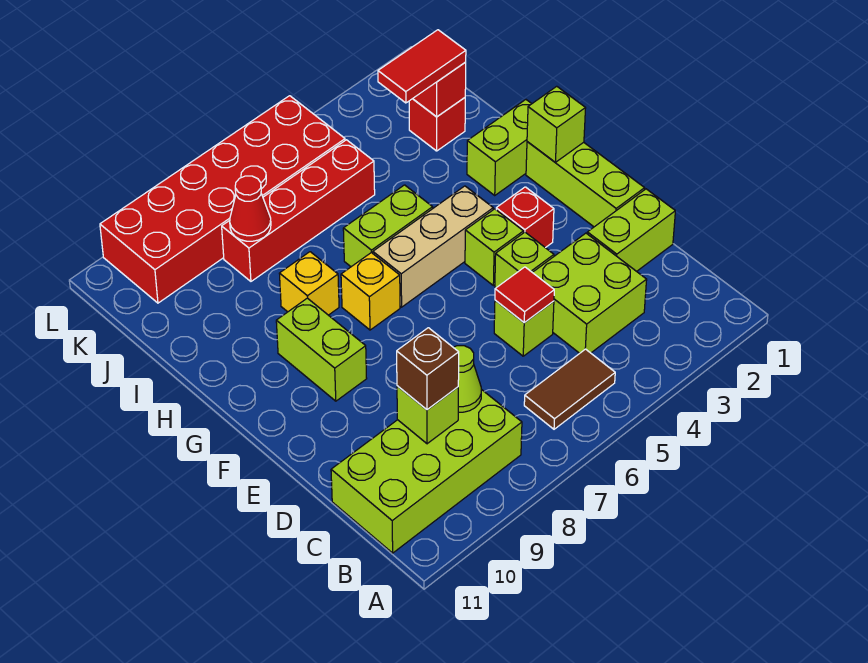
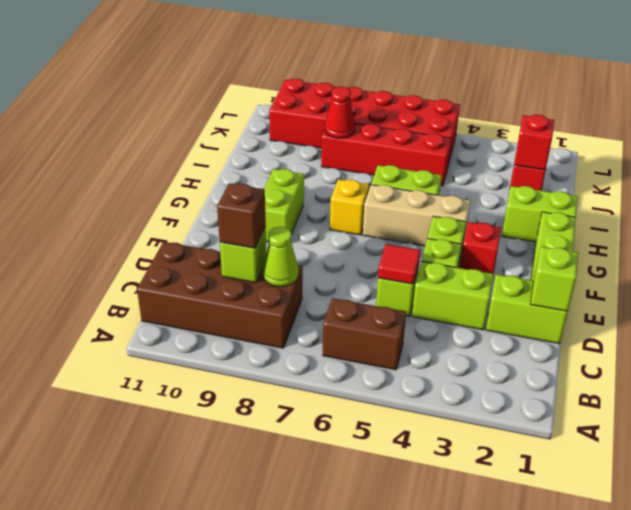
brown 1x2 tile [524,349,615,429] -> brown 1x2 brick [323,298,406,370]
lime 2x4 brick [331,389,522,553] -> brown 2x4 brick [137,242,303,348]
lime 2x2 brick [532,233,647,353] -> lime 1x2 brick [412,262,494,330]
lime 1x1 brick [527,86,586,162] -> lime 1x1 brick moved to [530,247,578,312]
yellow 1x1 brick [279,252,339,315] -> none
red 1x2 tile [378,30,466,103] -> none

